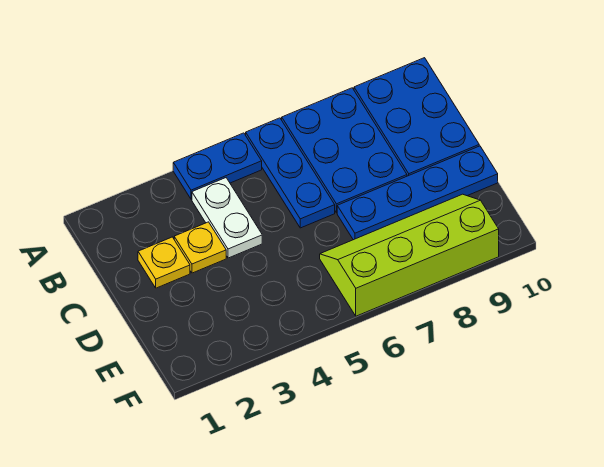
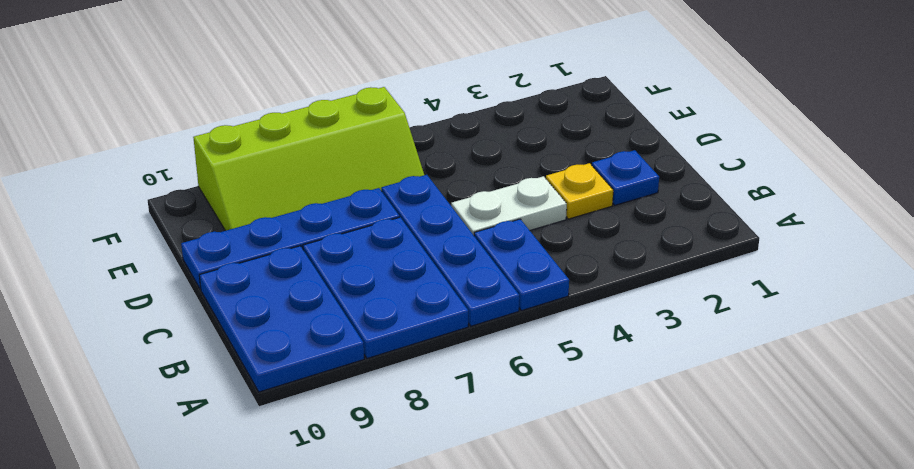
blue 1x2 plate [173,133,262,199] -> blue 1x2 plate turned to [474,219,569,311]
blue 1x3 plate [246,118,335,228] -> blue 1x4 plate [381,175,519,326]
white 1x2 plate [192,178,262,258] -> white 1x2 plate turned to [451,176,567,235]
yellow 1x1 plate [138,237,190,288] -> blue 1x1 plate [592,150,659,205]

